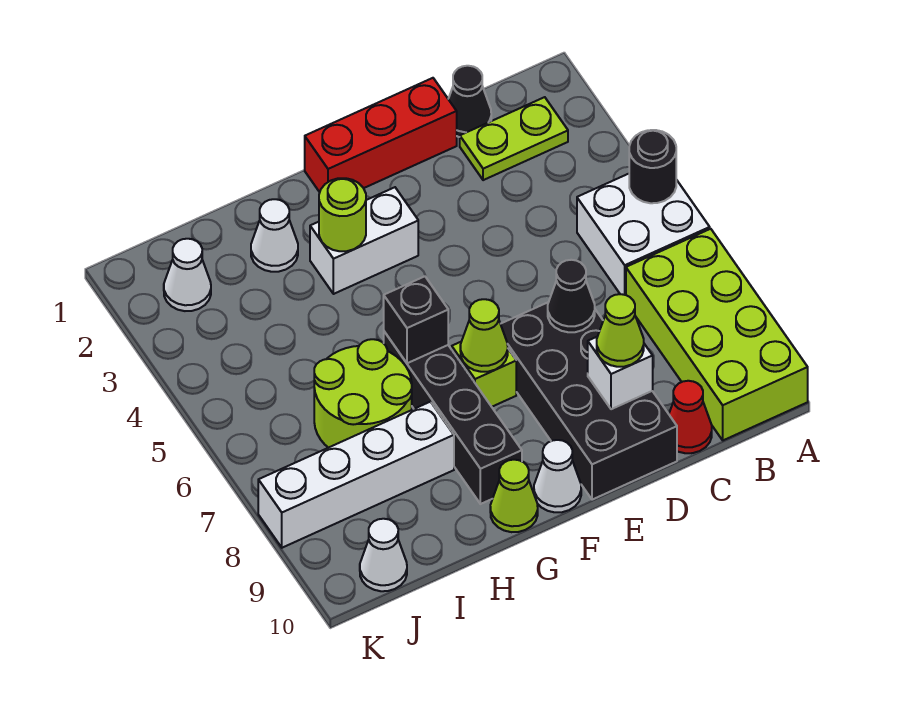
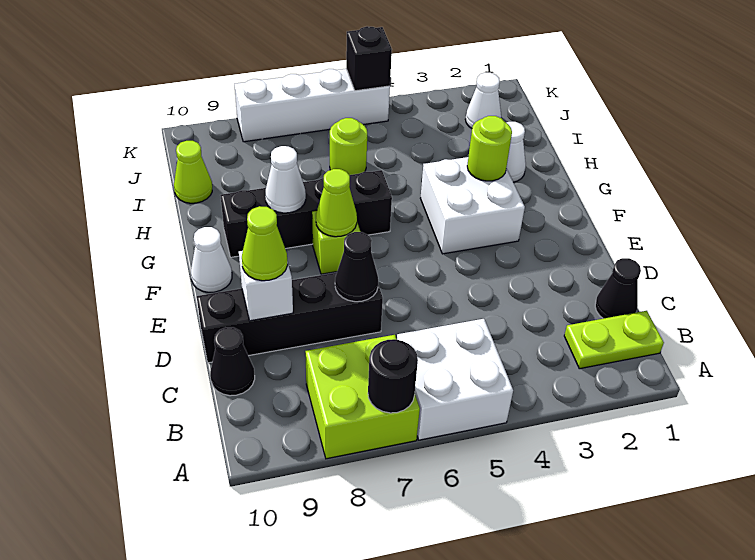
black 1x1 round brick [629,130,676,203] -> black 1x1 round brick moved to [368,339,418,413]
lime 2x4 brick [626,229,808,440] -> lime 2x2 brick [305,335,420,459]
lime 1x2 plate [460,97,568,180] -> lime 1x2 plate turned to [564,311,664,369]
red 1x1 cone [669,381,712,453] -> black 1x1 cone [210,327,255,396]
red 1x3 brick [305,78,457,192] -> none
black 2x4 brick [501,302,677,500] -> black 1x4 brick [197,272,383,363]
white 1x2 brick [310,187,418,294] -> white 2x2 brick [420,157,525,254]
black 1x1 brick [384,276,448,363] -> black 1x1 brick moved to [346,26,392,91]
lime 1x1 cone [490,460,538,532] -> lime 1x1 cone moved to [174,141,212,203]
lime 2x2 round brick [314,339,412,448] -> lime 1x1 round brick [330,118,367,175]
white 1x4 brick [258,402,454,548] -> white 1x4 brick turned to [234,69,390,142]
white 1x1 cone [360,519,407,591] -> white 1x1 cone moved to [265,146,306,213]

